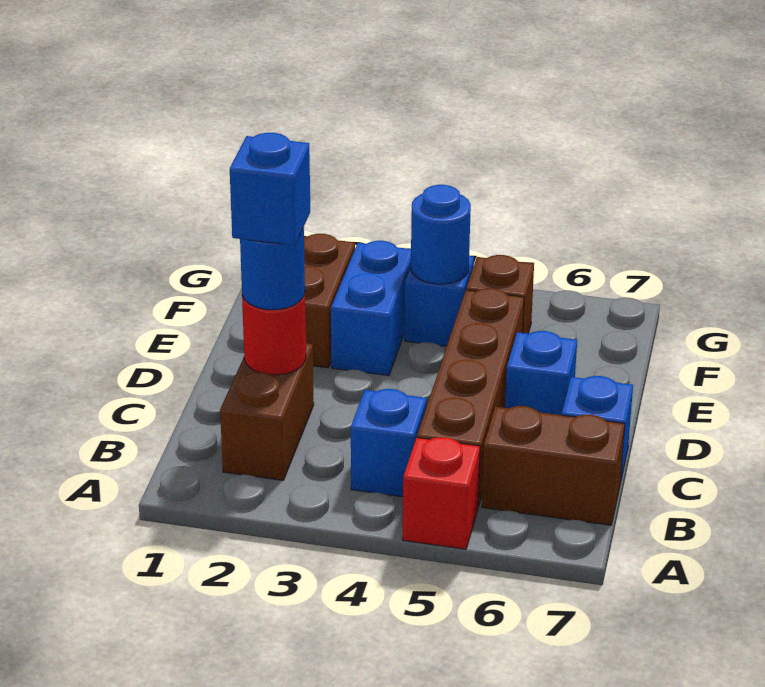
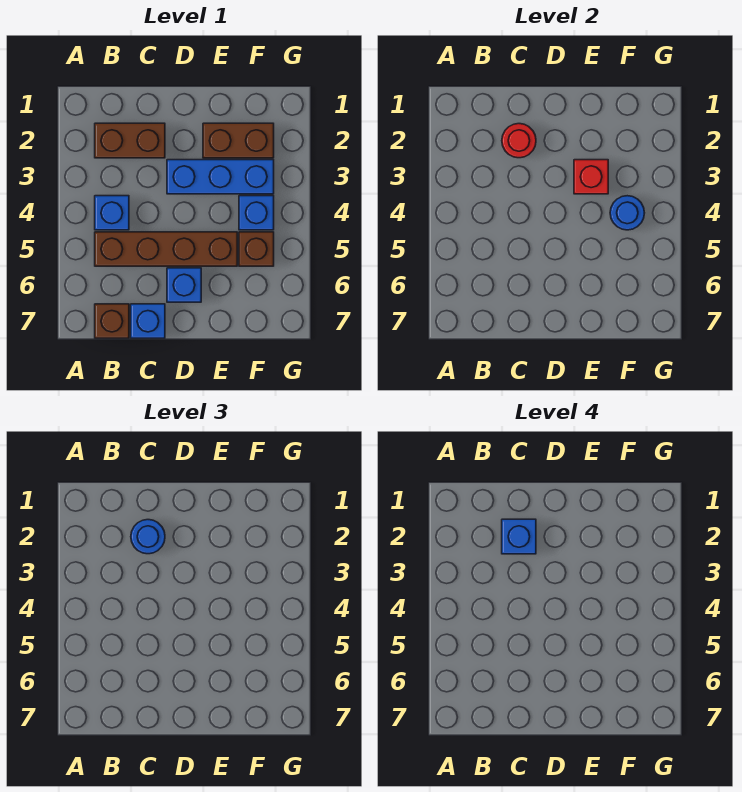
red 1x1 brick [403,437,480,549] -> red 1x1 brick moved to [574,160,608,194]
brown 1x2 brick [482,406,625,525] -> brown 1x1 brick [95,304,129,338]
blue 1x2 brick [331,241,411,376] -> blue 1x3 brick [167,160,274,194]

